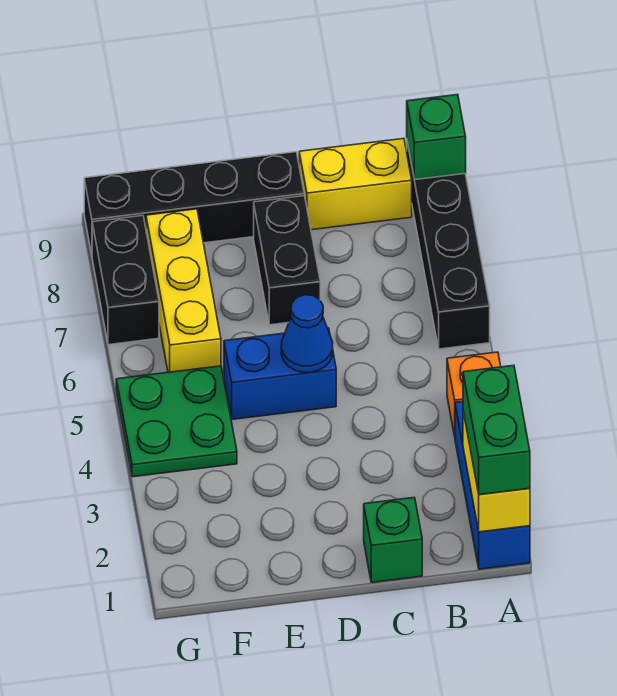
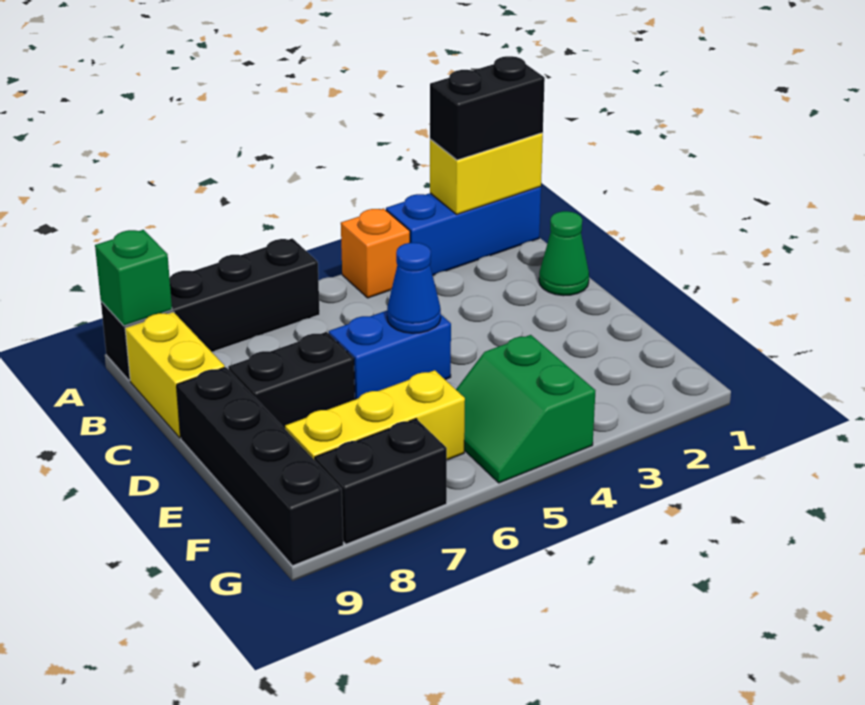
green 1x2 brick [463,365,530,495] -> black 1x2 brick [430,56,545,160]
green 1x1 brick [364,498,422,582] -> green 1x1 cone [539,211,589,296]
blue 1x2 brick [224,328,336,419] -> blue 1x2 brick turned to [329,311,451,399]
green 2x2 plate [116,366,237,477] -> green 2x2 slope [456,335,596,483]

